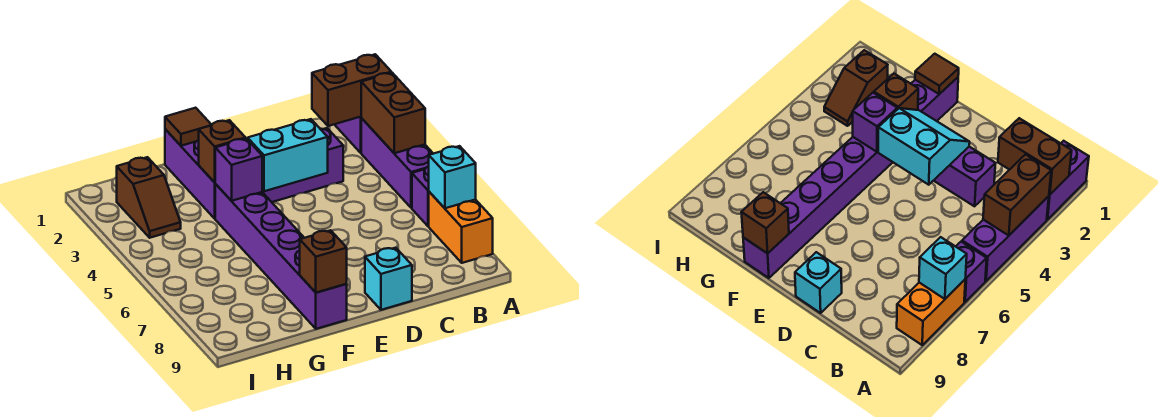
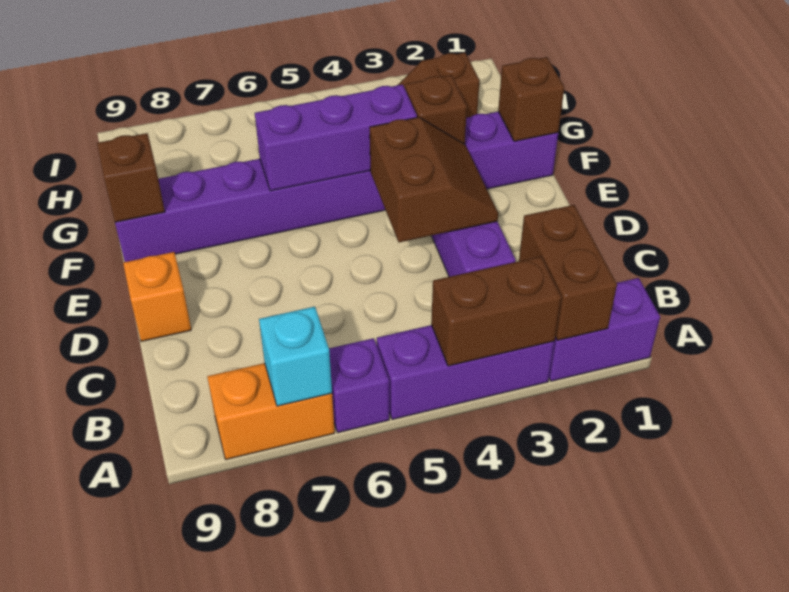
cyan 2x2 slope [246,119,328,191] -> brown 2x2 slope [370,117,498,242]
cyan 1x1 brick [365,248,412,310] -> orange 1x1 brick [123,252,191,341]
brown 1x1 tile [165,108,211,146] -> brown 1x1 brick [498,57,564,141]
purple 1x1 brick [215,139,262,201] -> purple 1x3 brick [255,85,417,191]

